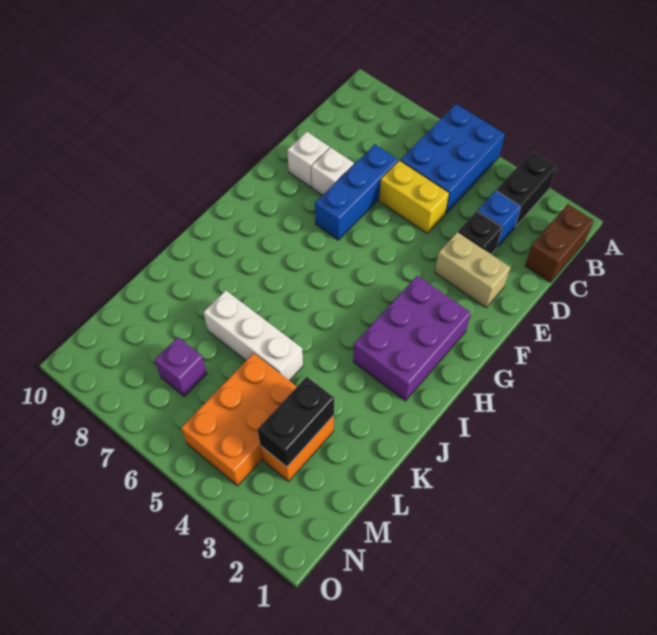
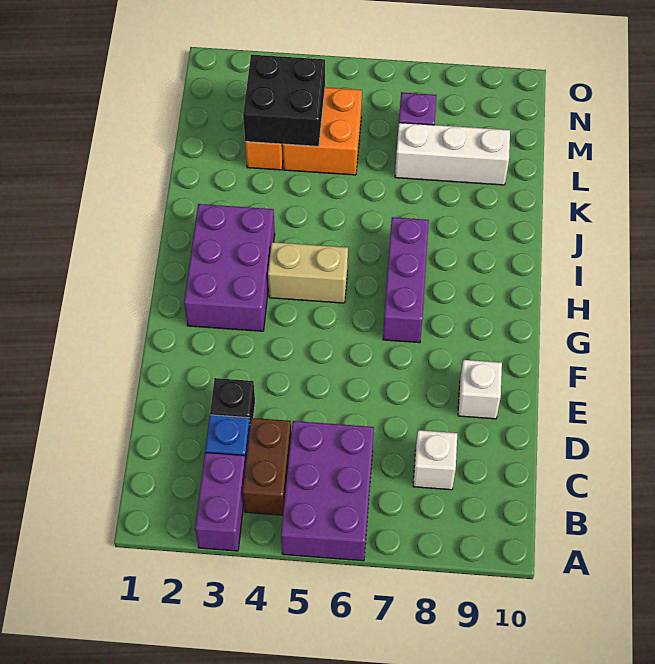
black 1x2 brick [496,151,557,227] -> purple 1x2 brick [195,453,246,551]
blue 2x3 brick [400,104,505,213] -> purple 2x3 brick [281,421,374,561]
brown 1x2 brick [525,204,594,282] -> brown 1x2 brick moved to [243,418,291,515]
yellow 1x2 brick [379,160,449,233] -> none
blue 1x3 brick [315,144,398,240] -> none
tan 1x2 brick [435,232,510,308] -> tan 1x2 brick moved to [268,242,348,303]
white 1x1 brick [311,147,354,195] -> white 1x1 brick moved to [413,430,457,490]
none -> purple 1x3 brick [383,217,429,343]
white 1x3 brick [203,290,303,381] -> white 1x3 brick moved to [395,123,510,185]
black 1x2 brick [258,377,334,467] -> black 2x2 brick [243,55,325,146]
orange 2x3 brick [181,353,297,486] -> orange 2x2 brick [283,88,362,175]

